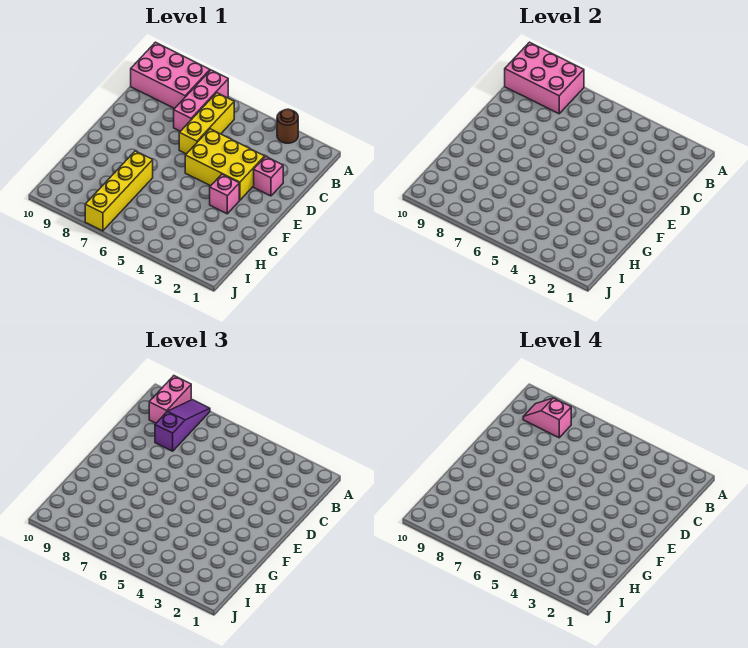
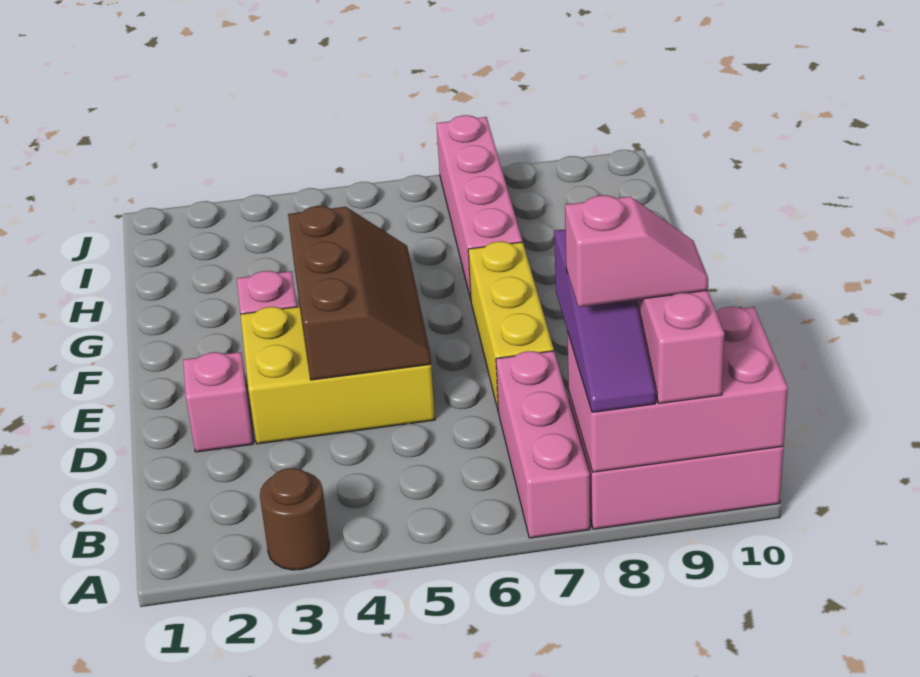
yellow 1x3 brick [179,93,234,154] -> yellow 1x3 brick moved to [468,241,554,409]
none -> brown 2x3 slope [288,206,431,380]
yellow 1x4 brick [85,151,153,231] -> pink 1x4 brick [436,115,522,300]

